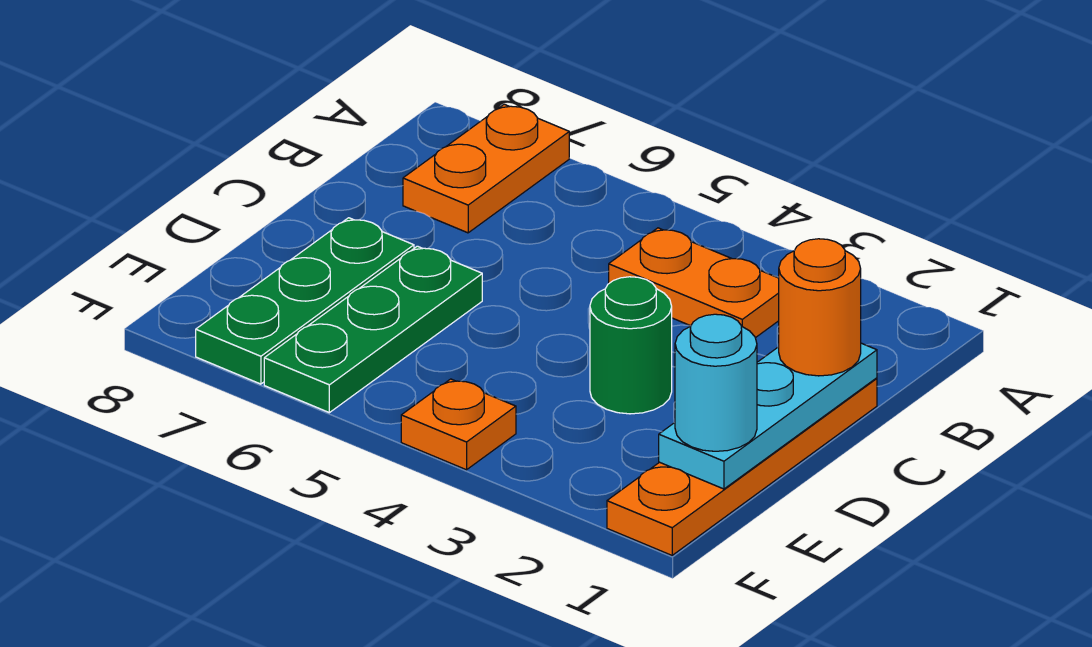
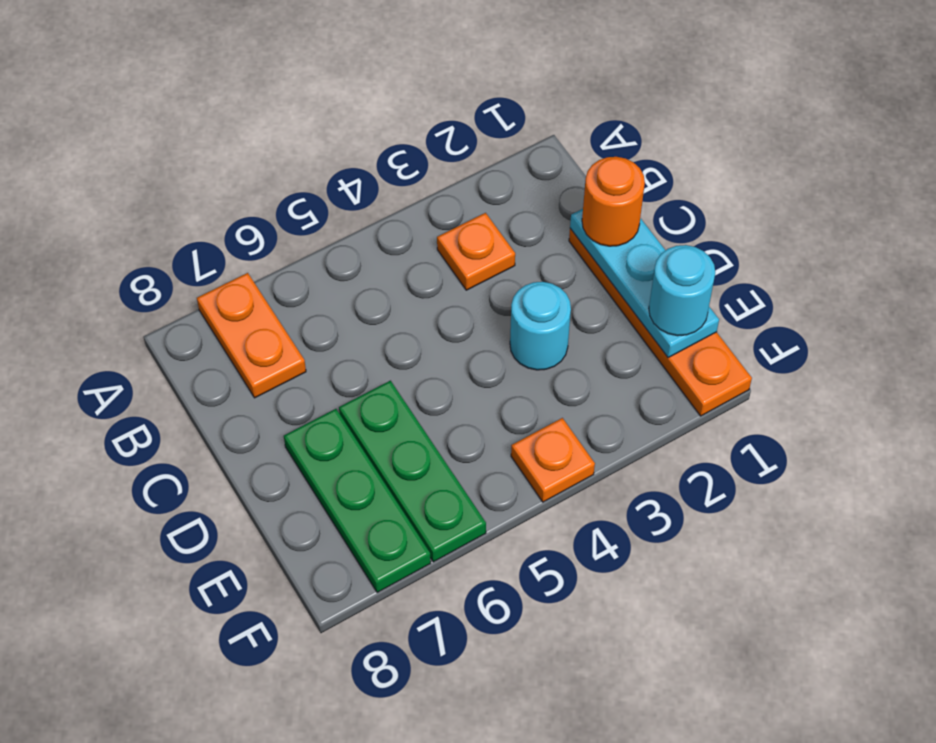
orange 1x2 plate [609,228,779,338] -> orange 1x1 plate [437,213,515,290]
green 1x1 round brick [590,277,672,414] -> cyan 1x1 round brick [510,282,571,370]

